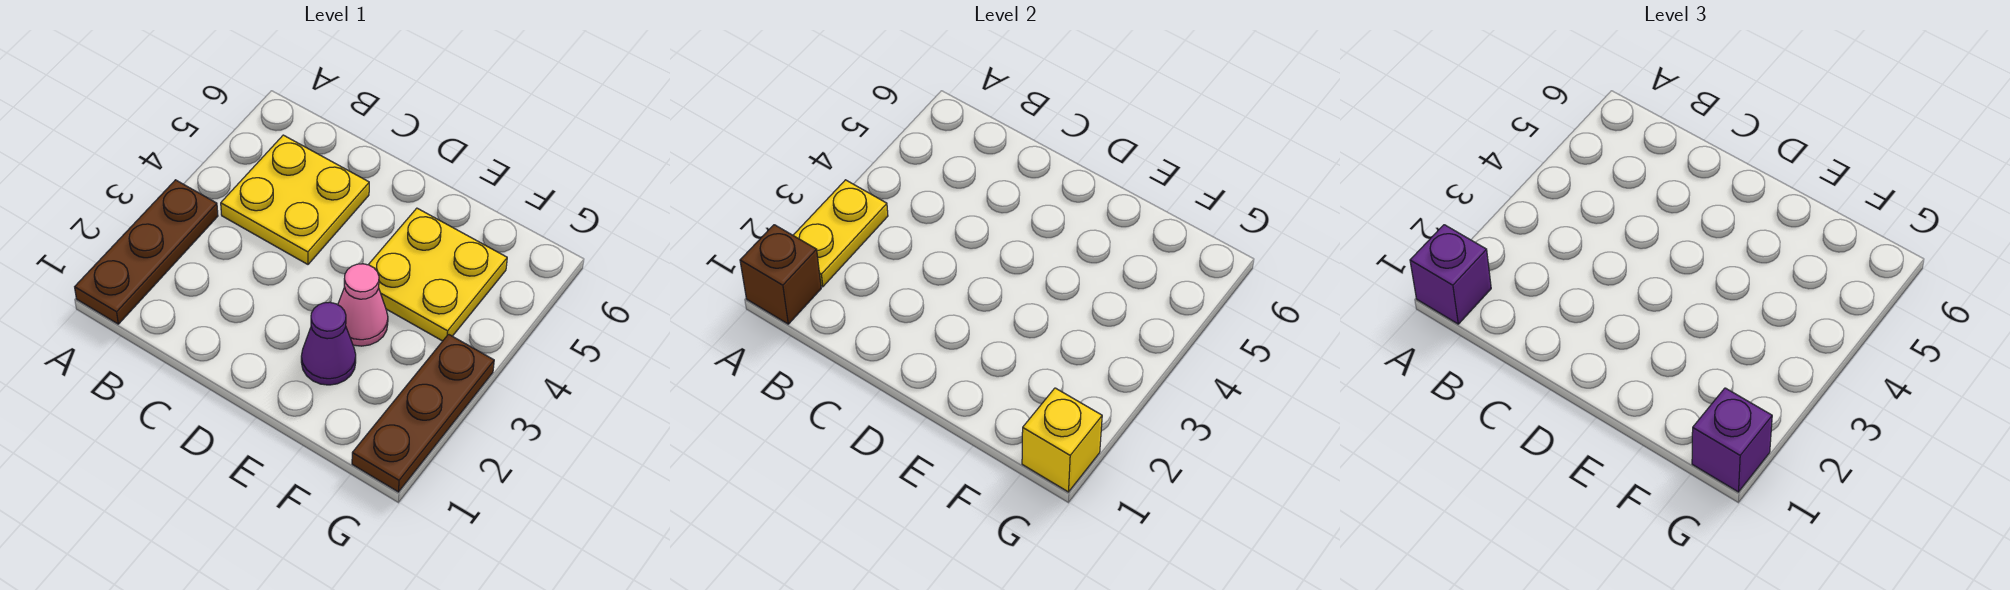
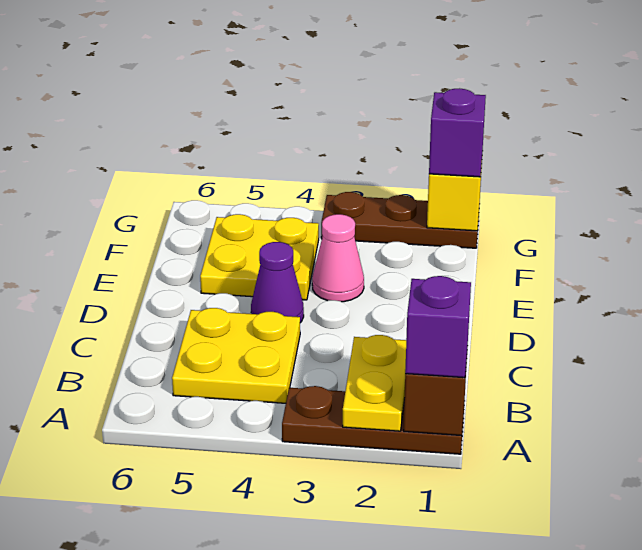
yellow 1x2 plate [793,180,888,287] -> yellow 1x2 plate turned to [343,335,406,431]
purple 1x1 cone [301,302,356,385] -> purple 1x1 cone moved to [251,242,304,323]

